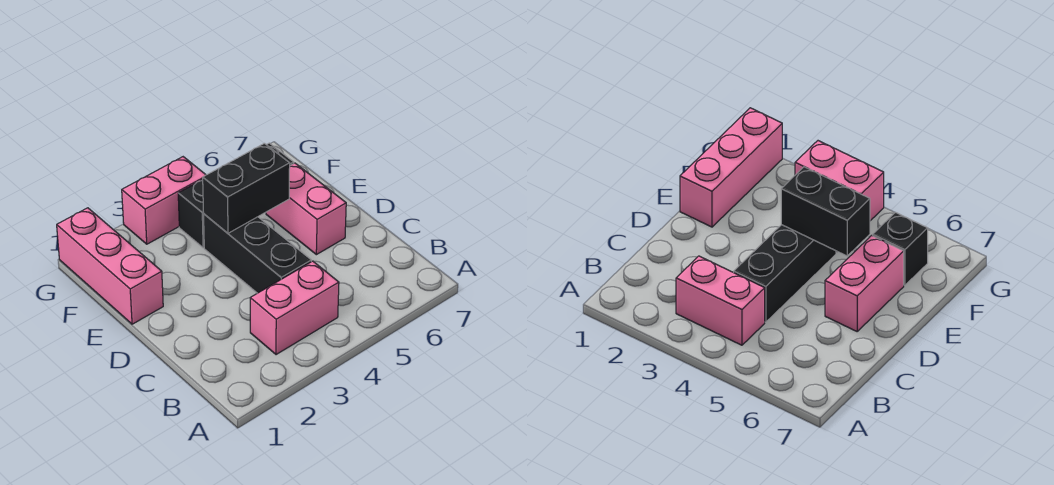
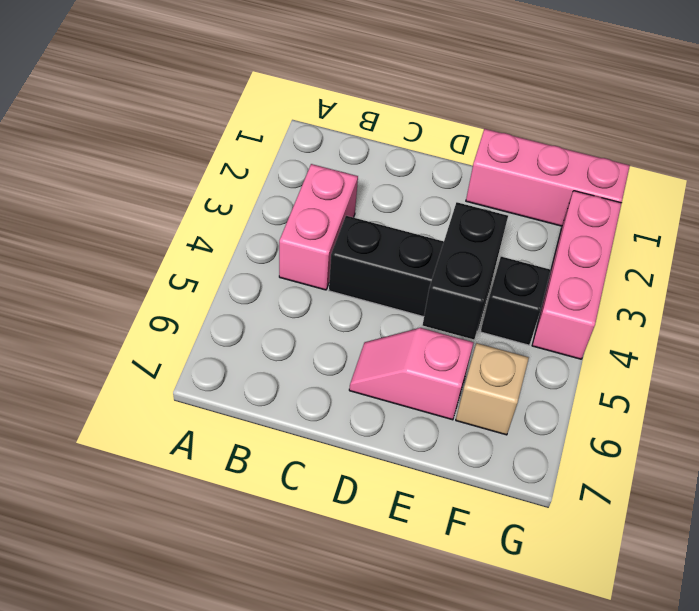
pink 1x2 brick [266,163,346,255] -> pink 1x2 slope [349,328,474,420]
black 1x1 brick [873,212,928,285] -> tan 1x1 brick [456,343,529,435]
pink 1x2 brick [122,157,206,244] -> pink 1x3 brick [532,191,622,359]

